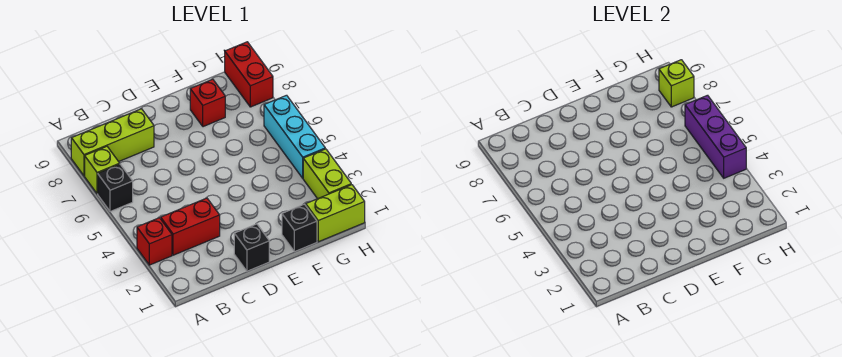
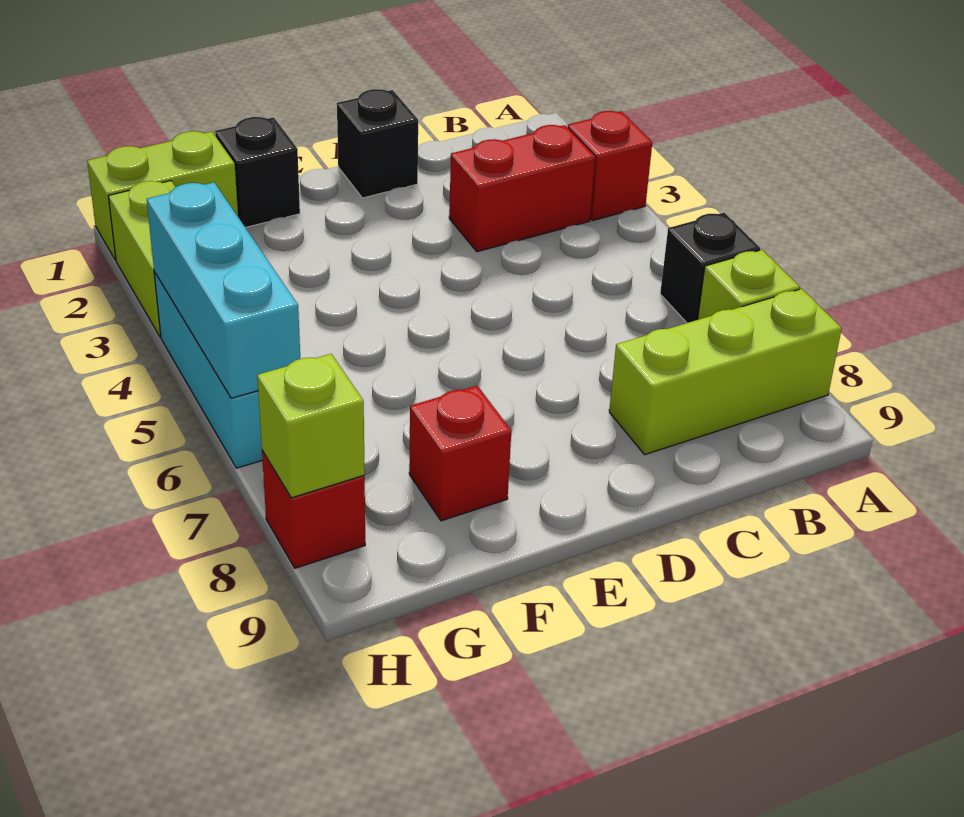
purple 1x3 brick [685,95,746,178] -> cyan 1x3 brick [147,182,300,398]
red 1x2 brick [225,42,273,107] -> red 1x1 brick [262,451,365,568]

